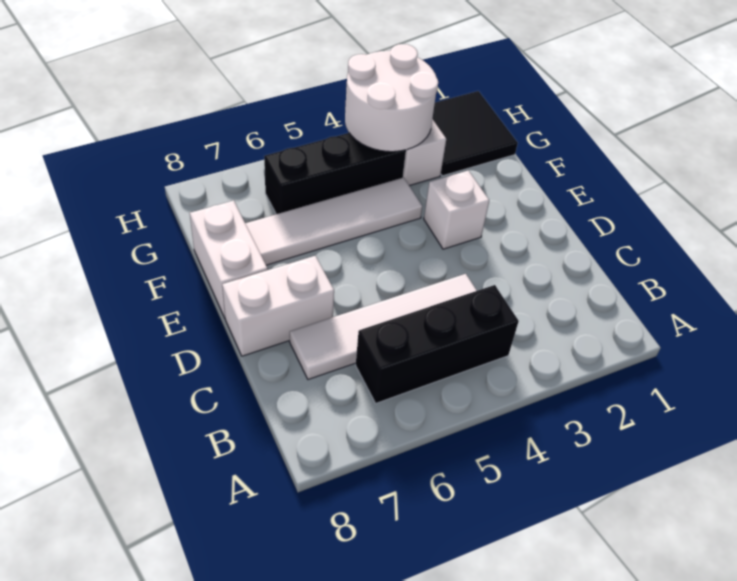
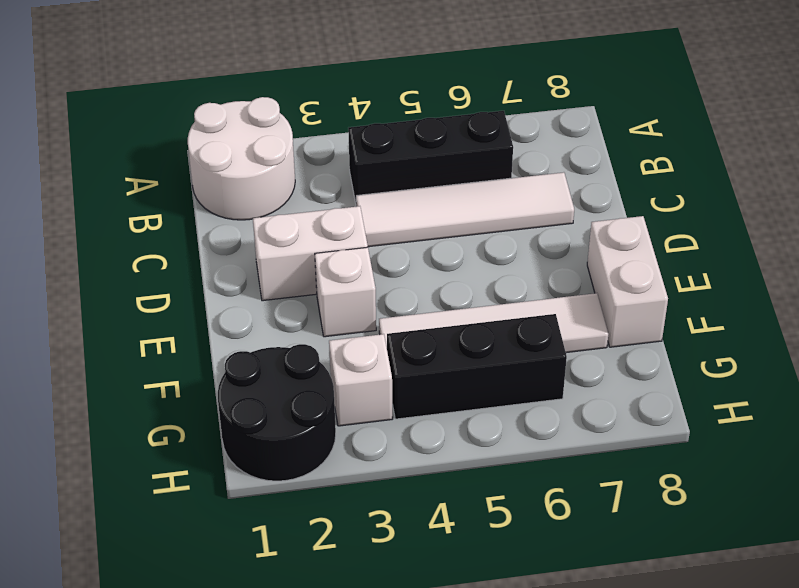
white 1x2 brick [222,256,334,356] -> white 1x2 brick moved to [253,206,368,301]
black 2x2 tile [432,91,518,176] -> black 2x2 round brick [218,344,336,481]
white 2x2 round brick [345,44,438,152] -> white 2x2 round brick moved to [188,97,295,220]

